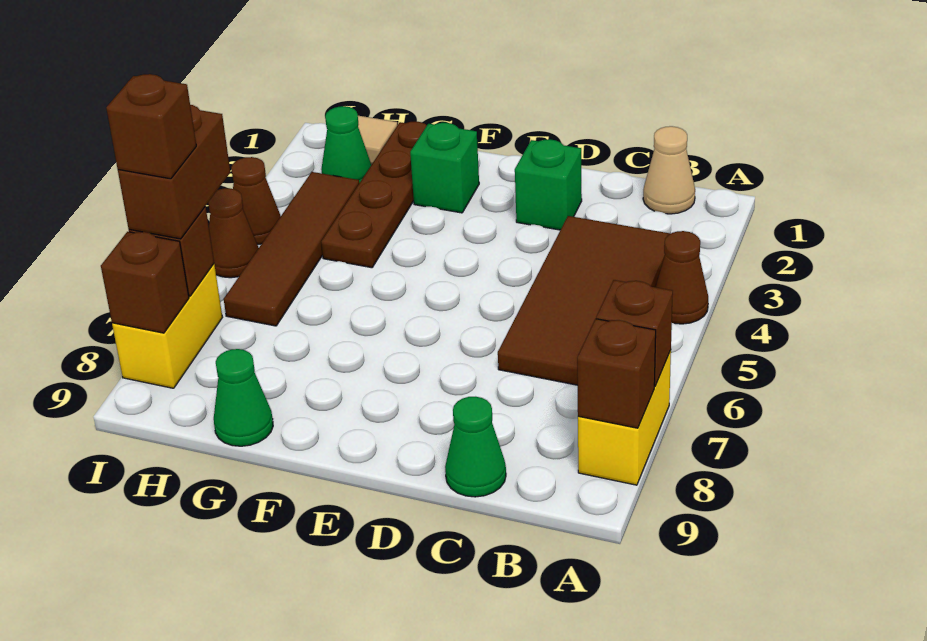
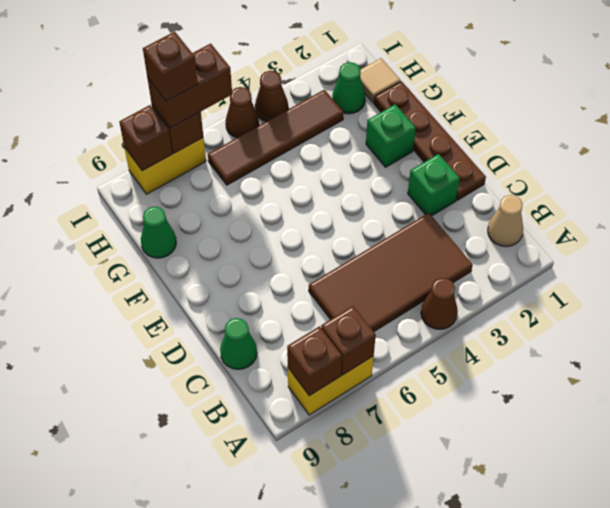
brown 1x4 plate [321,122,427,268] -> brown 1x4 plate turned to [374,81,486,200]

